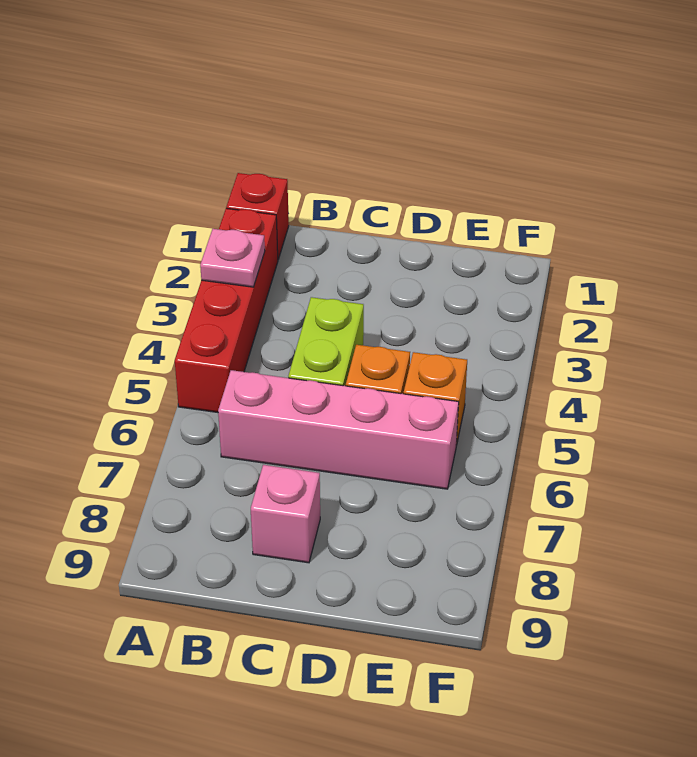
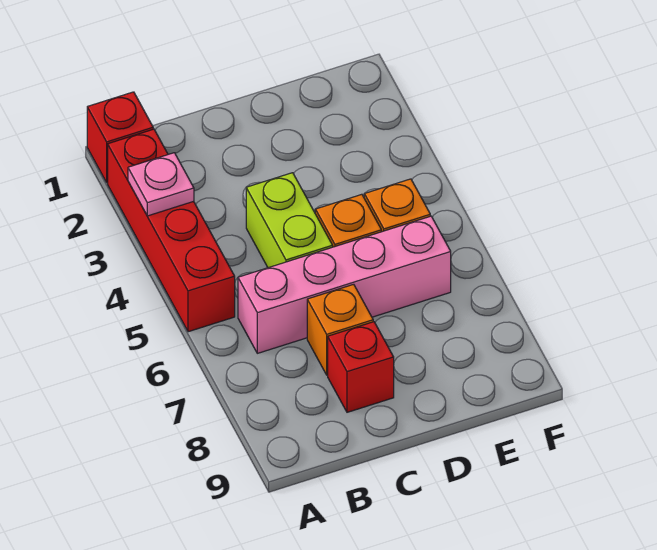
none -> orange 1x1 brick [307,284,373,375]
pink 1x1 brick [251,465,320,563] -> red 1x1 brick [328,322,394,412]

